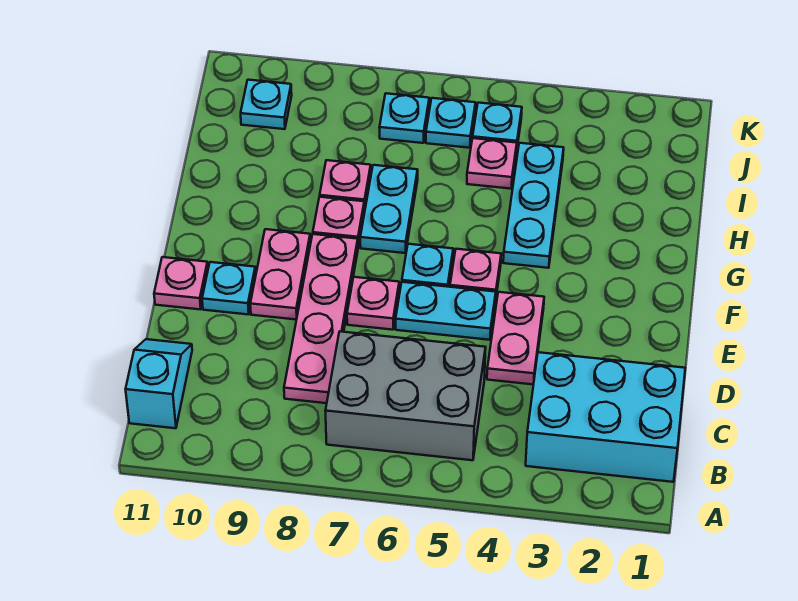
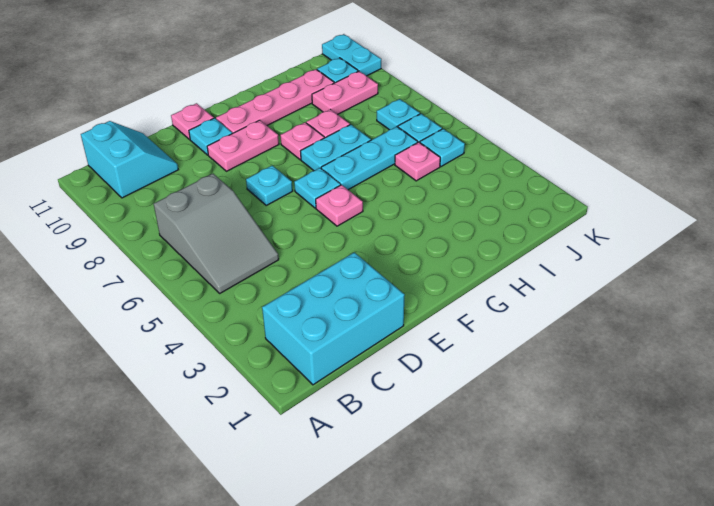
cyan 2x3 brick [526,352,685,482] -> cyan 2x3 brick turned to [262,252,405,385]
grey 2x3 brick [326,332,486,460] -> grey 2x3 slope [154,174,279,293]
cyan 1x2 slope [126,339,192,428] -> cyan 2x2 slope [81,121,178,198]
pink 1x4 plate [284,234,358,403] -> pink 1x4 plate moved to [216,69,334,133]
pink 1x2 plate [487,292,544,385] -> pink 1x2 plate moved to [312,71,378,115]
cyan 1x2 plate [396,282,496,340] -> cyan 1x2 plate moved to [322,34,381,76]
pink 1x1 plate [347,277,399,330] -> cyan 1x1 plate [246,165,293,205]
cyan 1x3 plate [503,143,564,268] -> cyan 1x3 plate moved to [321,127,418,190]

